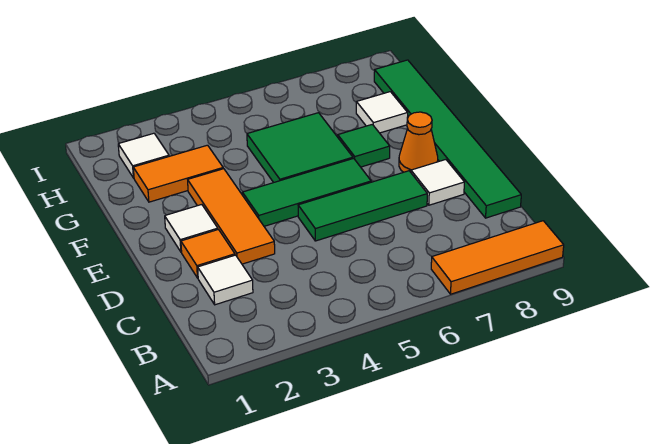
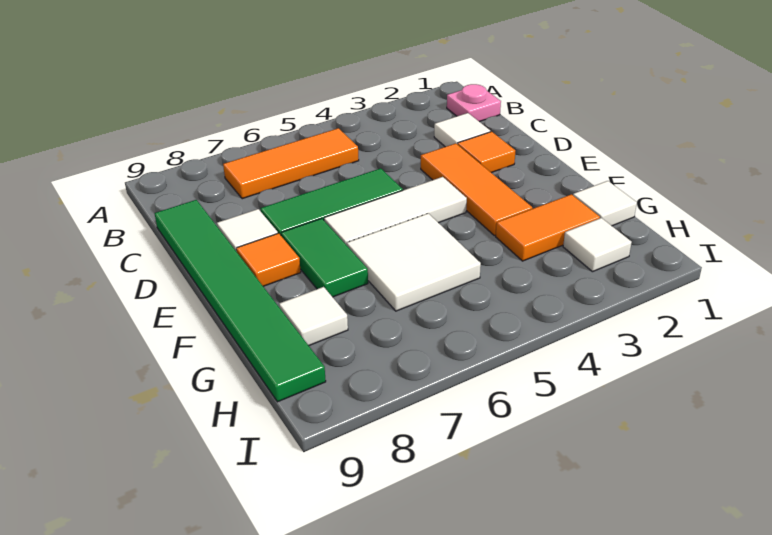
orange 1x3 tile [431,221,564,294] -> orange 1x3 tile moved to [223,128,359,199]
none -> pink 1x1 plate [447,84,501,122]
white 1x1 tile [165,205,218,252] -> white 1x1 tile moved to [573,181,637,226]
green 1x3 tile [242,158,371,226] -> white 1x3 tile [324,177,467,245]
orange 1x1 cone [399,112,438,172] -> orange 1x1 tile [236,233,301,286]
green 2x2 tile [247,113,353,183] -> white 2x2 tile [347,213,481,311]
green 1x1 tile [338,124,390,167] -> green 1x2 tile [281,218,368,297]

